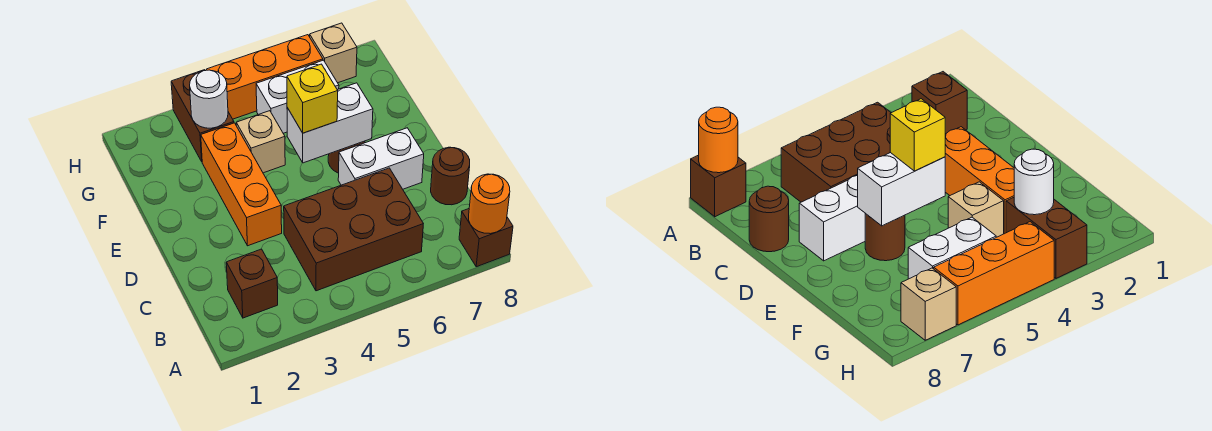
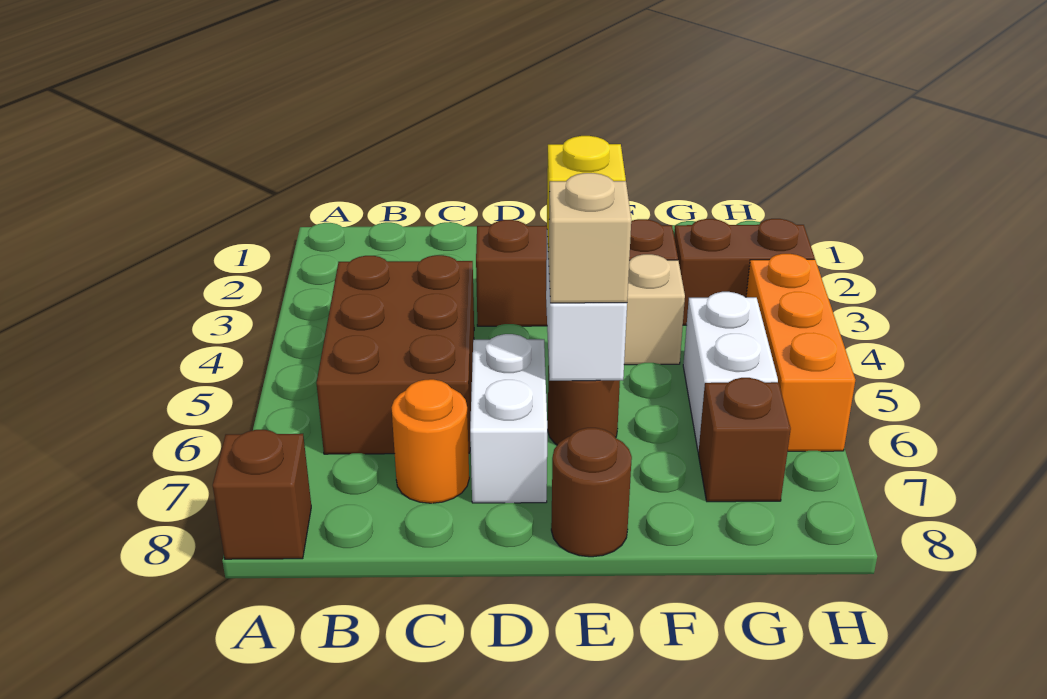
orange 1x1 round brick [469,174,510,234] -> orange 1x1 round brick moved to [391,379,469,503]
brown 1x1 brick [226,249,278,318] -> brown 1x1 brick moved to [698,378,791,502]
brown 1x1 round brick [431,147,470,205] -> brown 1x1 round brick moved to [551,428,632,557]
orange 1x3 brick [201,123,282,246] -> brown 1x3 brick [476,219,678,326]
white 1x1 round brick [190,70,228,128] -> none
tan 1x1 brick [310,23,357,83] -> tan 1x1 brick moved to [549,173,631,303]

